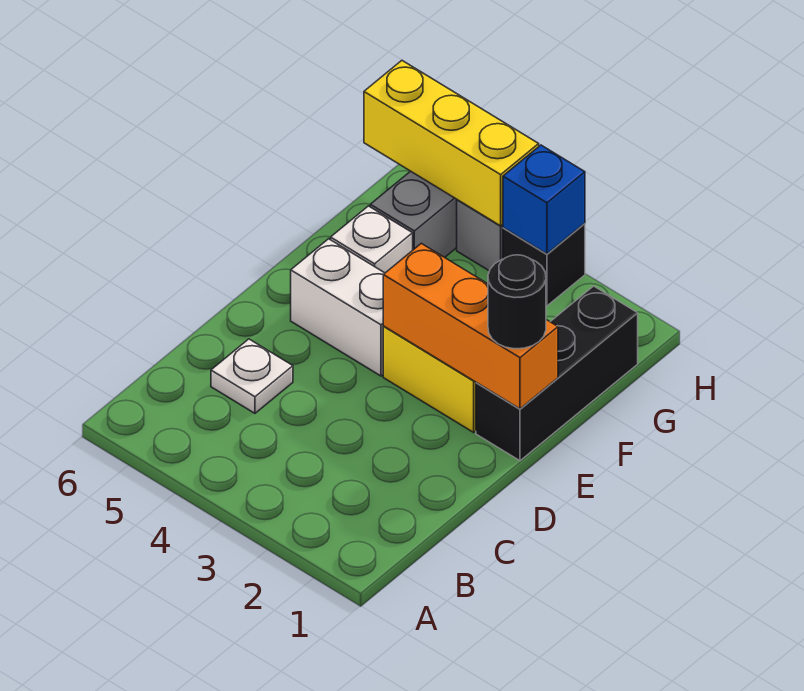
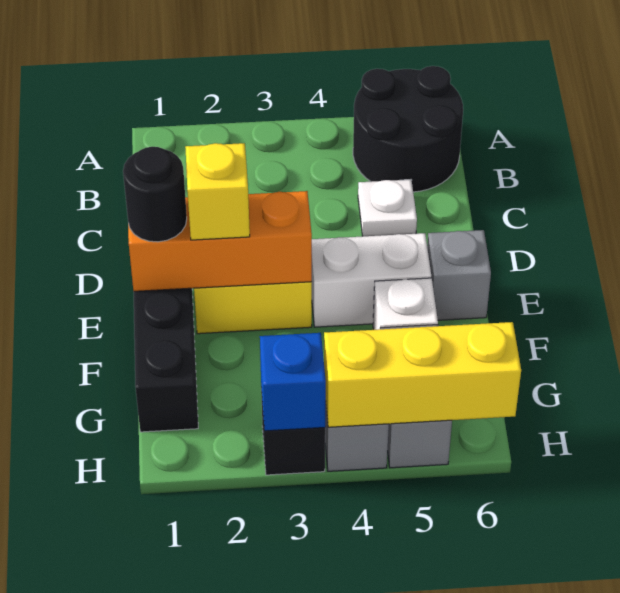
none -> black 2x2 round brick [353,66,463,192]
none -> yellow 1x1 brick [185,143,250,240]
none -> grey 1x1 brick [427,230,491,320]

